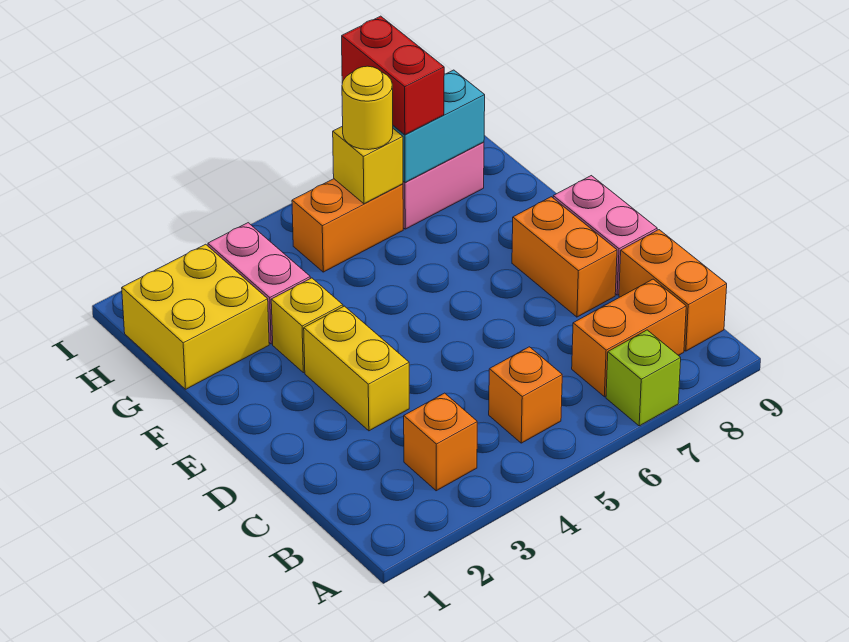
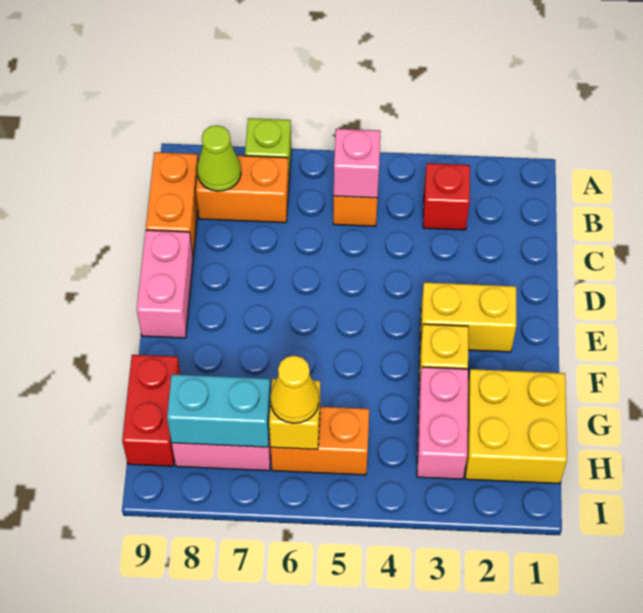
orange 1x1 brick [404,393,477,491] -> red 1x1 brick [423,163,470,230]
none -> pink 1x1 brick [334,129,380,198]
none -> lime 1x1 cone [197,125,241,191]
yellow 1x2 brick [304,306,409,431] -> yellow 1x2 brick turned to [420,282,516,352]
orange 1x2 brick [512,197,617,317] -> none
yellow 1x1 round brick [342,66,393,150] -> yellow 1x1 cone [270,356,319,423]
red 1x2 brick [342,16,444,135] -> red 1x2 brick moved to [122,355,180,466]

